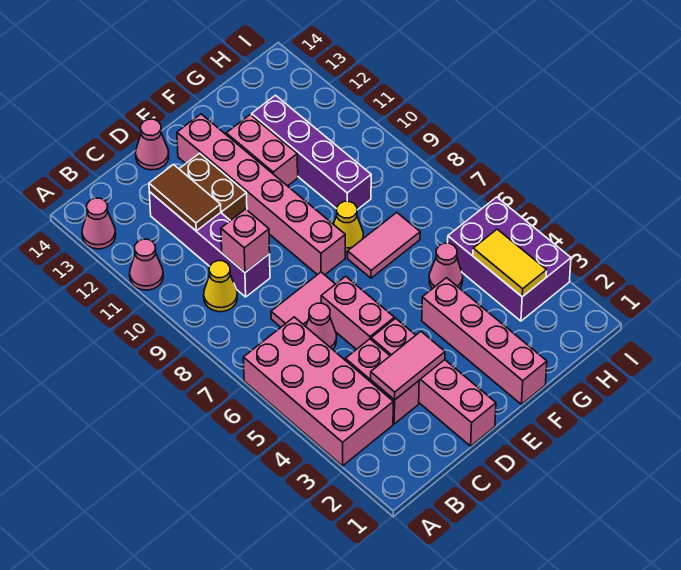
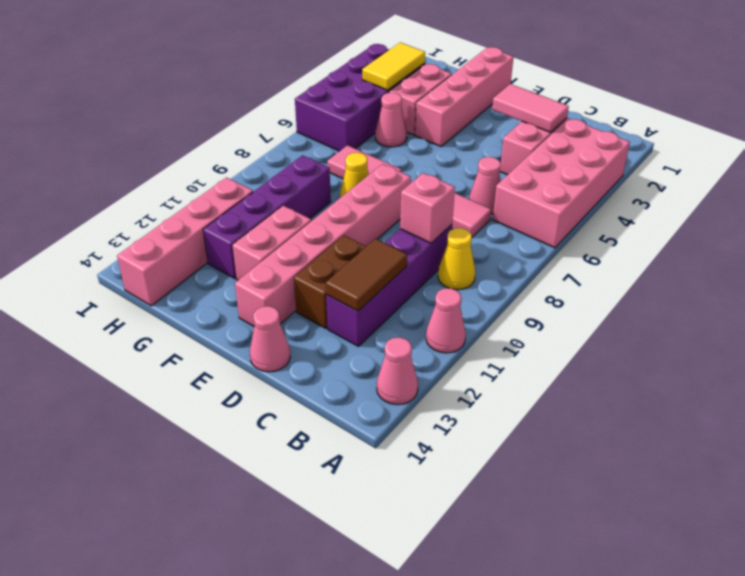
pink 1x4 brick [371,318,496,446] -> pink 1x4 brick moved to [117,178,253,306]
pink 1x2 brick [321,276,394,349] -> pink 1x2 brick moved to [389,64,452,135]
purple 2x3 brick [448,197,571,321] -> purple 2x4 brick [295,44,425,151]

